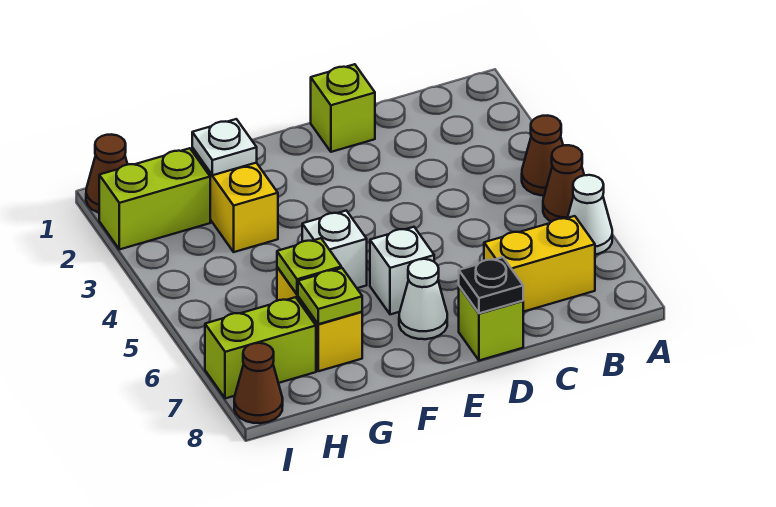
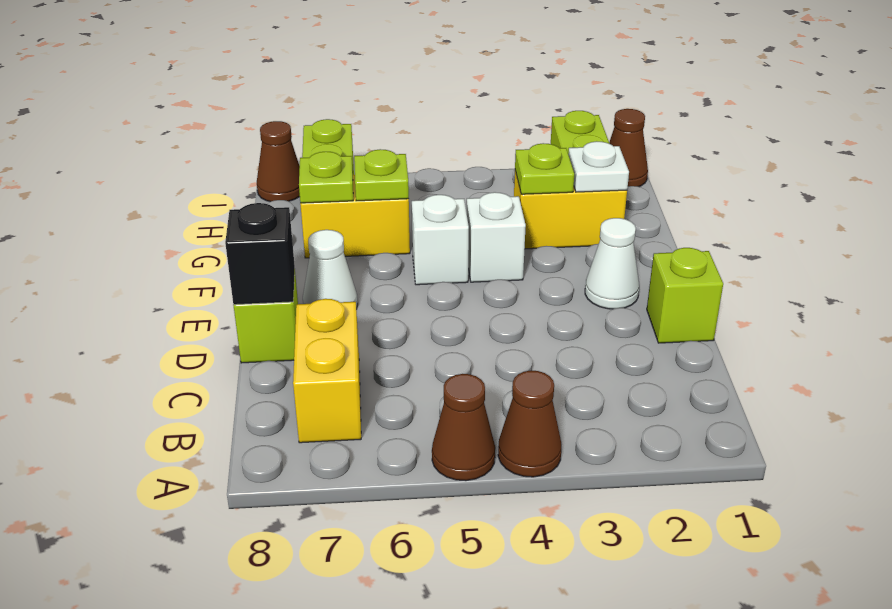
white 1x1 cone [568,175,612,254] -> white 1x1 cone moved to [585,218,639,309]
black 1x1 plate [459,257,523,313] -> black 1x1 brick [225,203,295,305]
white 1x1 brick [370,227,434,314] -> white 1x1 brick moved to [467,192,526,282]
none -> lime 1x1 plate [515,143,574,194]

